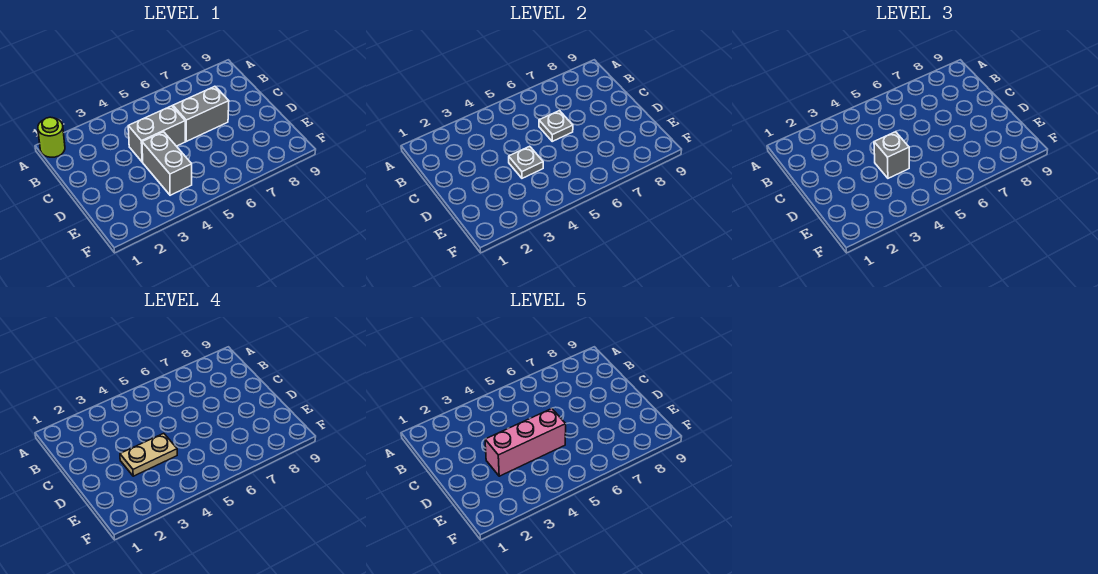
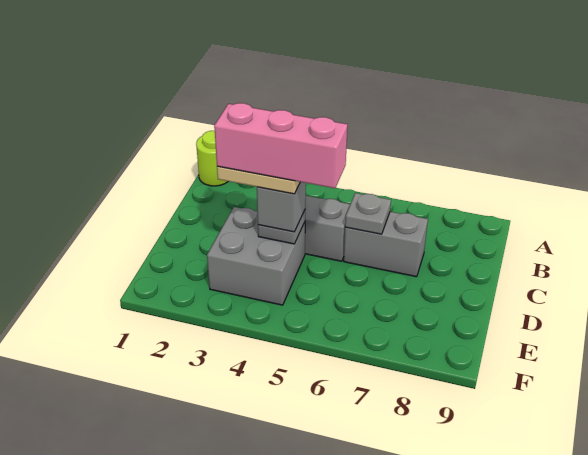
grey 1x2 brick [142,132,192,195] -> grey 2x2 brick [207,207,305,305]

